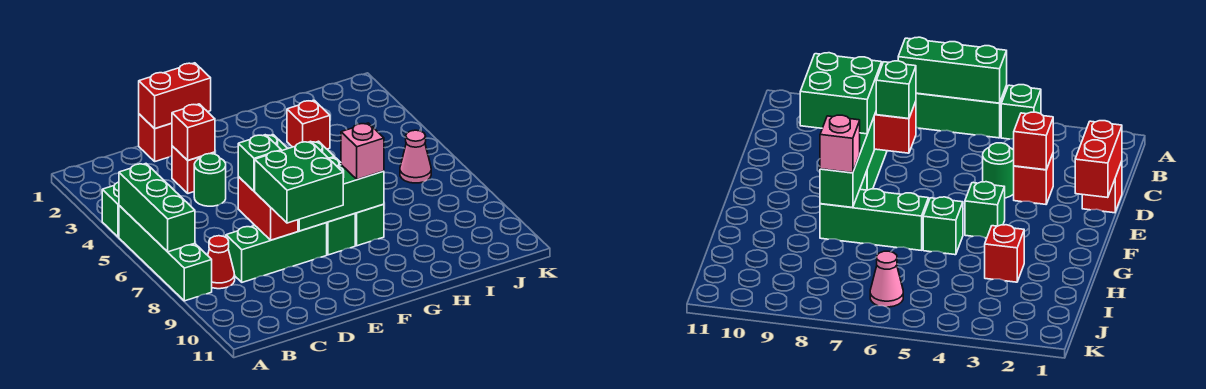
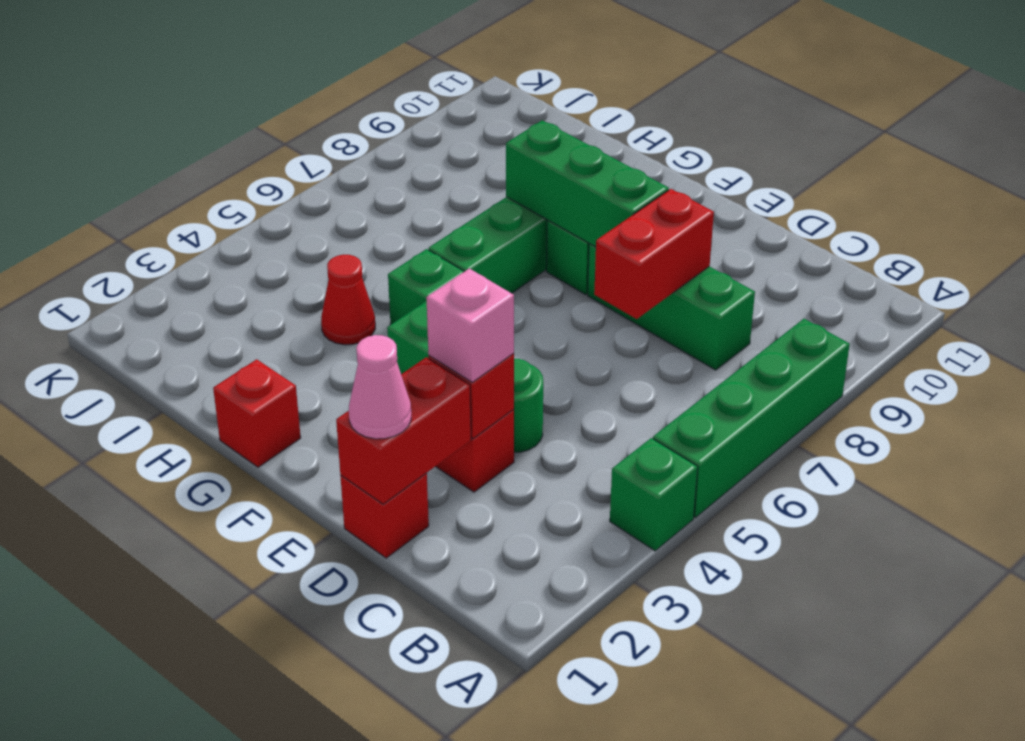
green 1x3 brick [119,164,195,252] -> none
red 1x1 cone [208,236,235,289] -> red 1x1 cone moved to [321,255,375,345]
red 1x2 brick [139,63,211,129] -> red 1x2 brick turned to [336,357,471,504]
green 1x1 brick [238,135,281,191] -> none
green 2x2 brick [255,141,343,223] -> none
pink 1x1 brick [341,123,384,180] -> pink 1x1 brick moved to [426,268,514,382]
red 1x1 brick [287,100,330,149] -> red 1x1 brick moved to [213,359,301,467]
pink 1x1 cone [400,130,431,183] -> pink 1x1 cone moved to [349,335,411,439]

